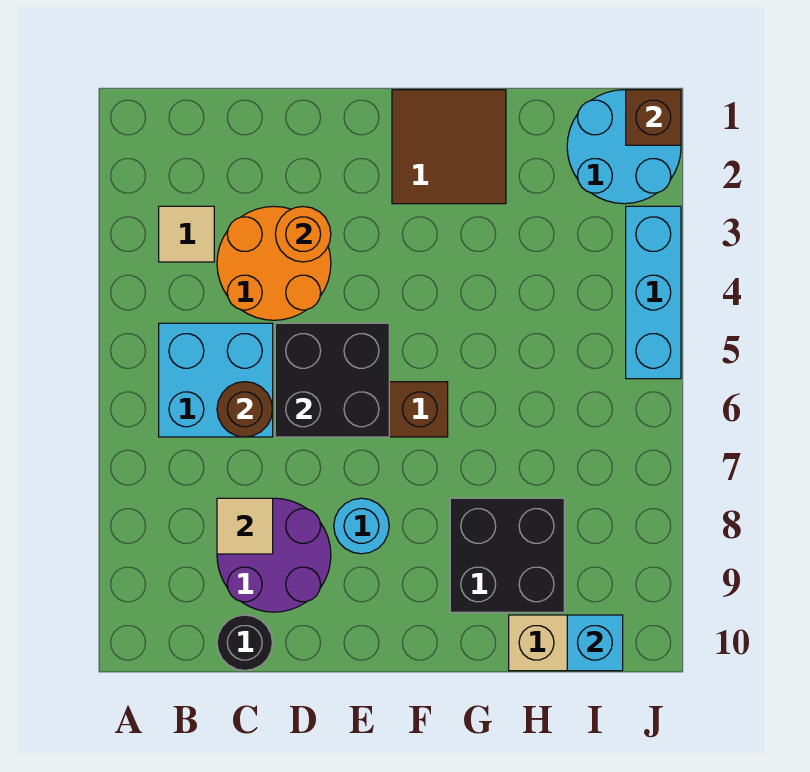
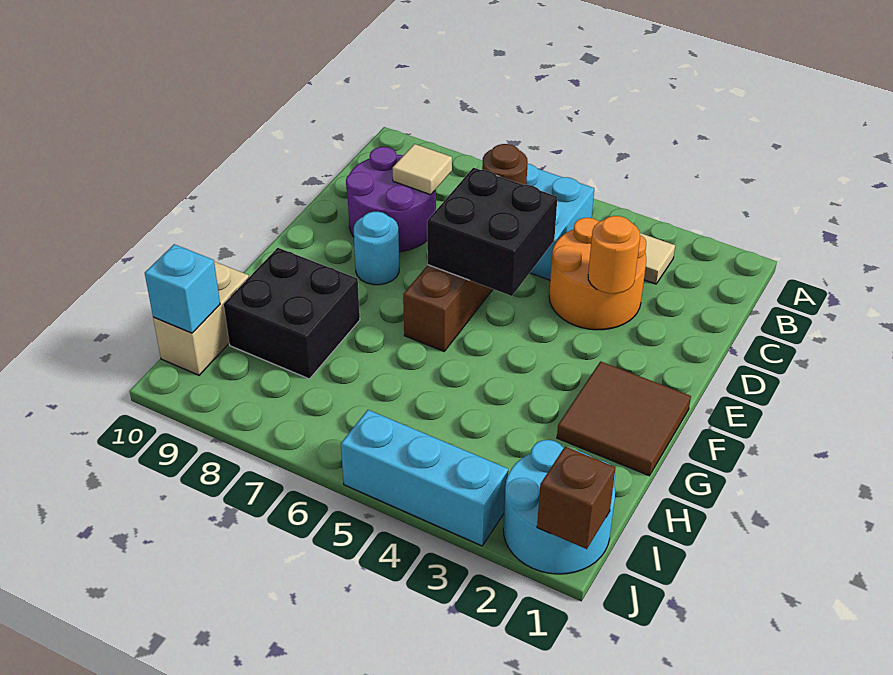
black 1x1 round brick [217,615,273,671] -> none

